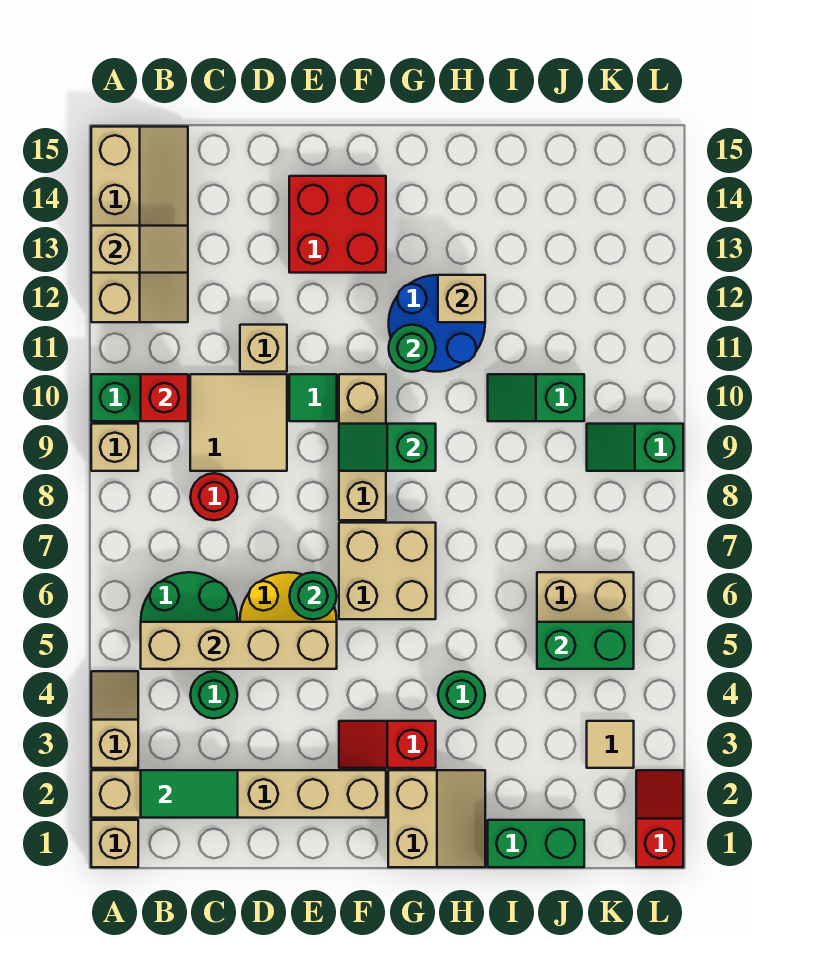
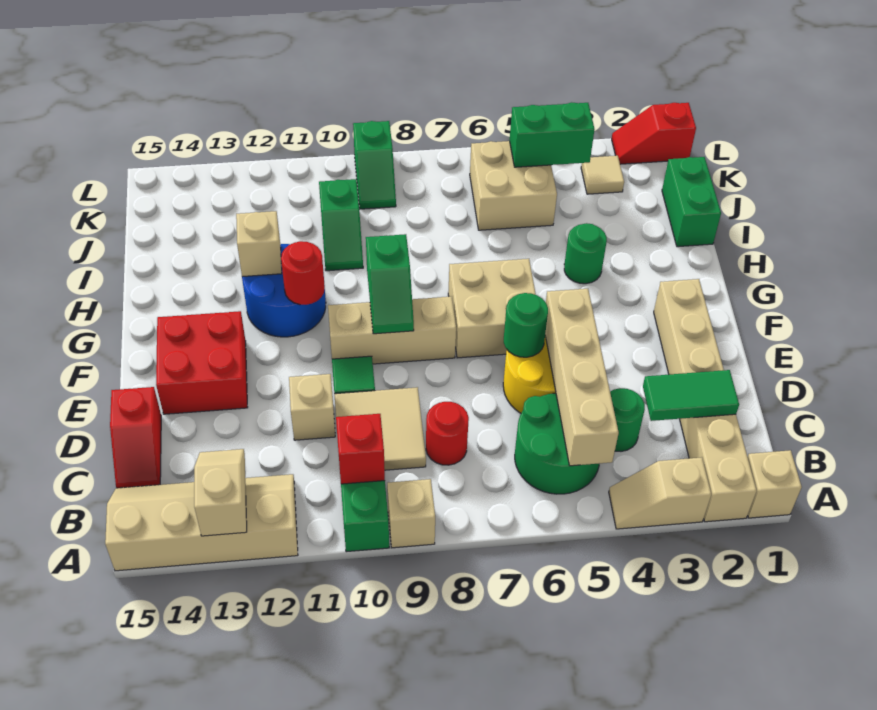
green 1x2 tile [141,770,238,818] -> green 1x2 tile turned to [643,370,739,421]
red 1x2 slope [339,721,436,768] -> red 1x2 slope moved to [110,387,161,488]
tan 2x2 slope [388,770,485,867] -> none
green 1x1 round brick [389,325,436,372] -> red 1x1 round brick [281,241,325,305]
green 1x2 brick [537,622,634,669] -> green 1x2 brick turned to [510,102,594,167]

